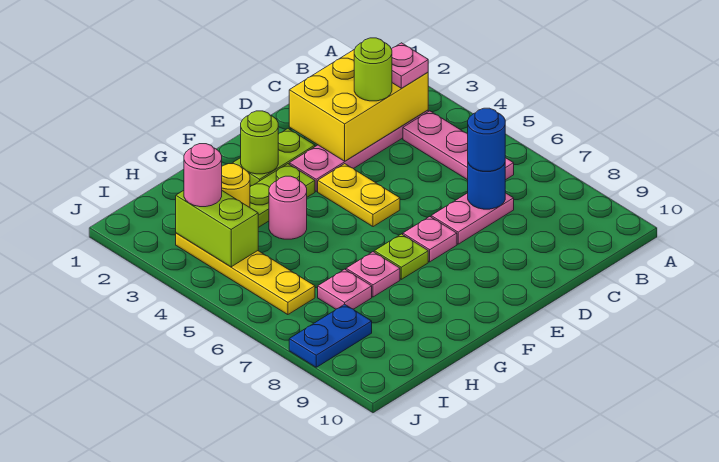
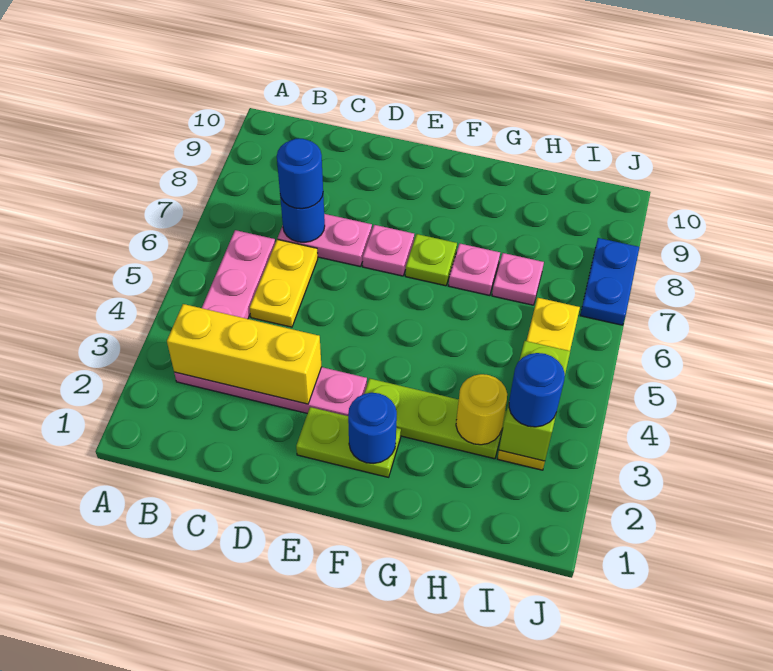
yellow 2x3 brick [289,50,428,161] -> yellow 1x3 brick [167,304,321,404]
pink 1x1 plate [392,43,428,88] -> none
lime 1x1 round brick [354,38,392,101] -> none
yellow 1x2 plate [318,164,400,227] -> yellow 1x2 plate moved to [250,239,318,327]
lime 1x1 round brick [241,111,278,174] -> blue 1x1 round brick [348,393,397,464]
pink 1x1 round brick [269,176,307,239] -> none
pink 1x1 round brick [184,144,222,207] -> blue 1x1 round brick [509,353,565,427]
blue 1x2 plate [289,304,372,367] -> blue 1x2 plate turned to [580,238,639,325]

